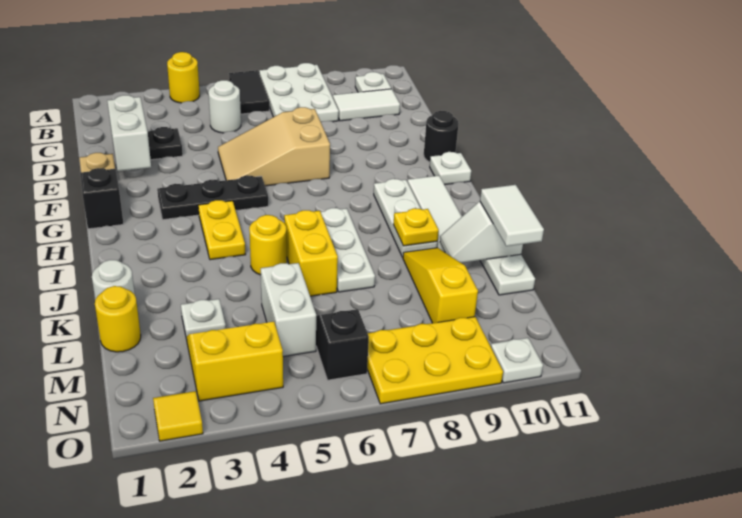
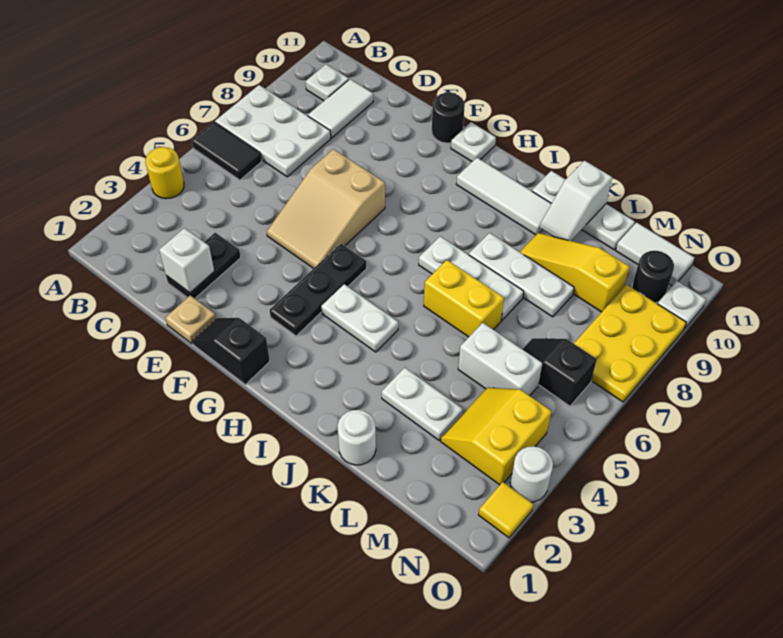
white 1x1 round brick [208,80,241,133] -> white 1x1 round brick moved to [510,446,553,502]
white 1x2 brick [107,95,151,171] -> white 1x1 brick [159,228,214,293]
yellow 1x2 plate [198,200,246,260] -> white 1x2 plate [321,284,398,352]
white 1x3 plate [374,179,438,257] -> white 1x3 plate moved to [469,233,574,317]
yellow 1x1 round brick [249,215,287,275] -> none
yellow 1x1 plate [393,208,439,246] -> none
white 1x2 tile [480,185,544,246] -> white 1x2 tile moved to [616,222,694,286]
yellow 1x1 round brick [95,286,141,352] -> none
white 1x1 plate [181,299,226,340] -> white 1x2 plate [382,368,463,440]
none -> black 1x1 round brick [632,251,674,303]

